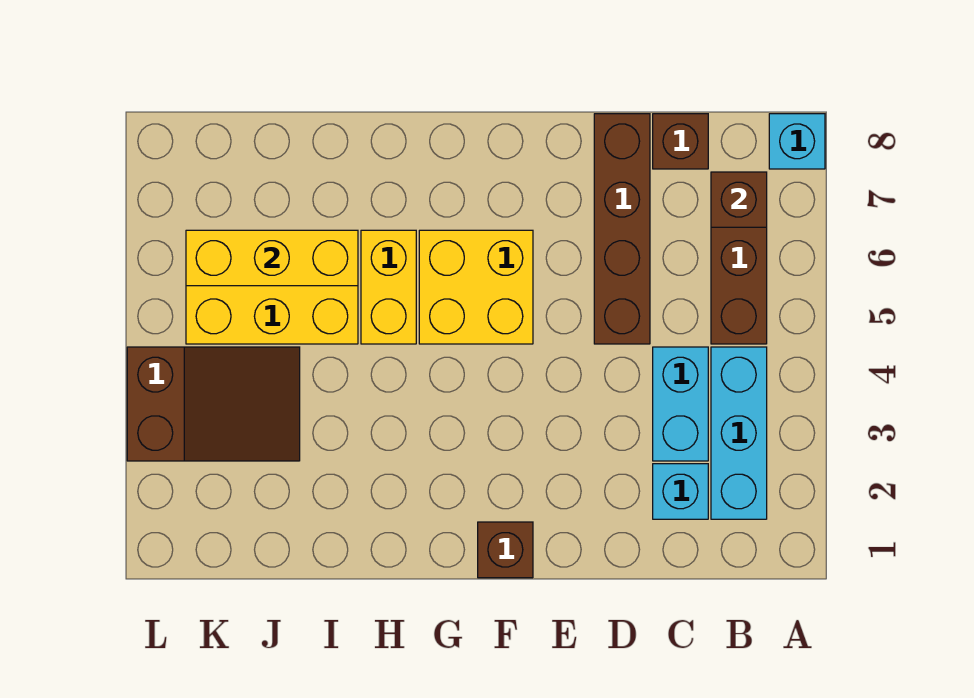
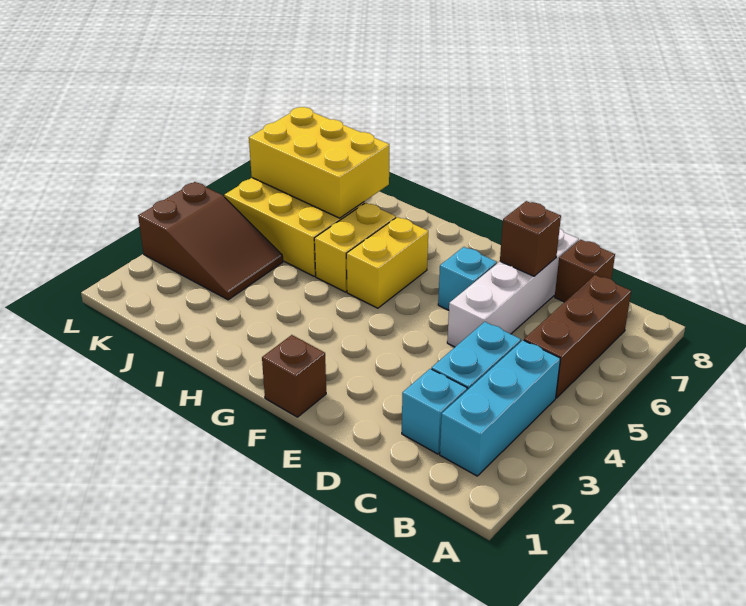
cyan 1x1 brick [769,114,825,169] -> cyan 1x1 brick moved to [438,247,497,310]
brown 1x1 brick [711,172,767,227] -> brown 1x1 brick moved to [500,201,561,276]
brown 1x4 brick [594,114,650,344] -> white 1x4 brick [447,229,579,347]
yellow 2x2 brick [419,230,533,344] -> yellow 1x2 brick [346,217,428,308]
yellow 1x3 brick [186,230,358,286] -> yellow 2x3 brick [249,107,389,218]

